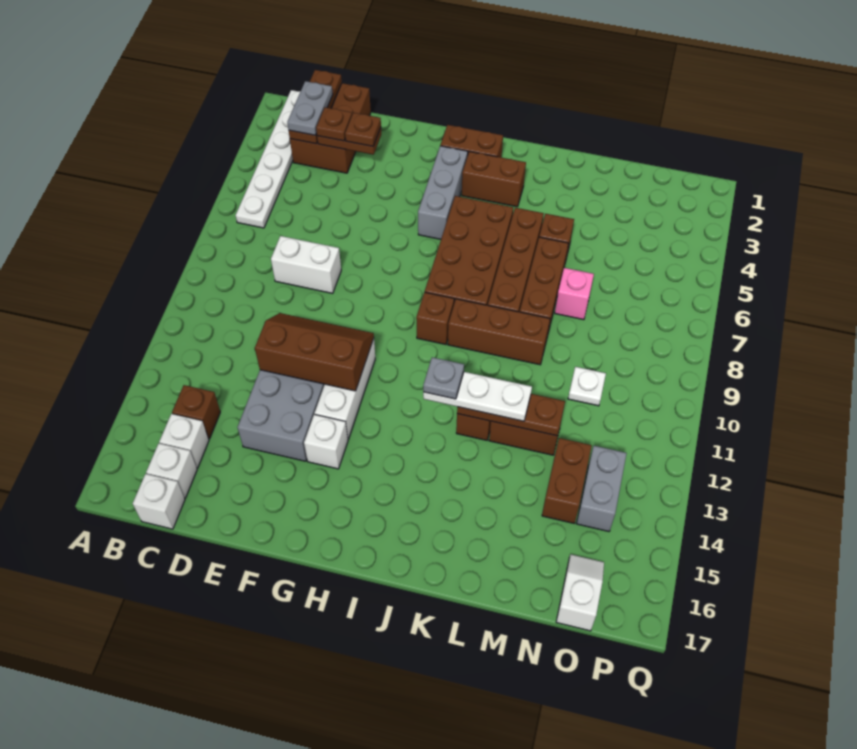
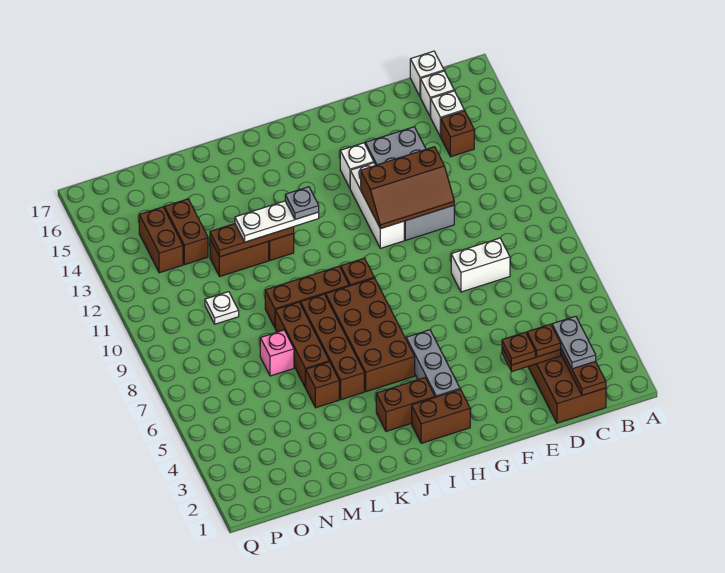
white 1x6 plate [236,90,300,228] -> none
grey 1x2 brick [576,446,627,531] -> brown 1x2 brick [139,207,183,273]
white 1x2 slope [556,555,604,631] -> none

